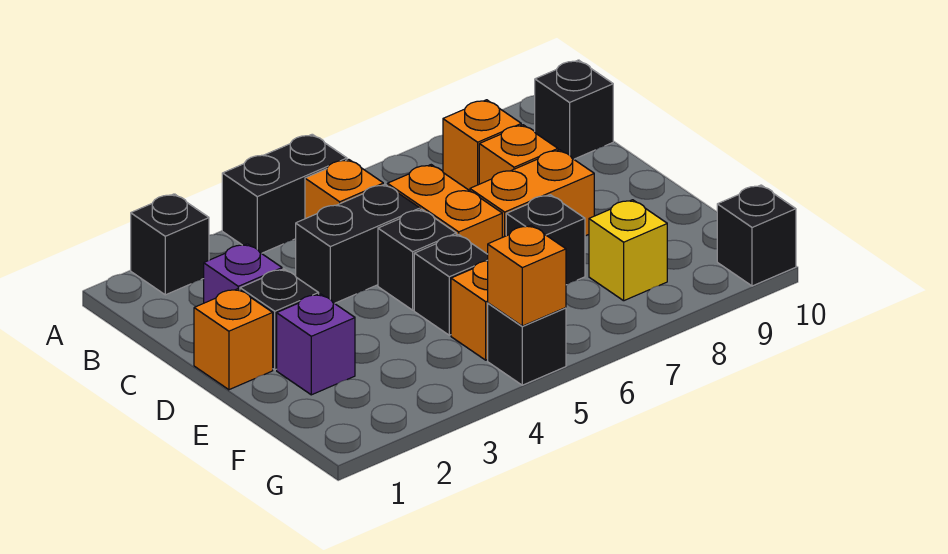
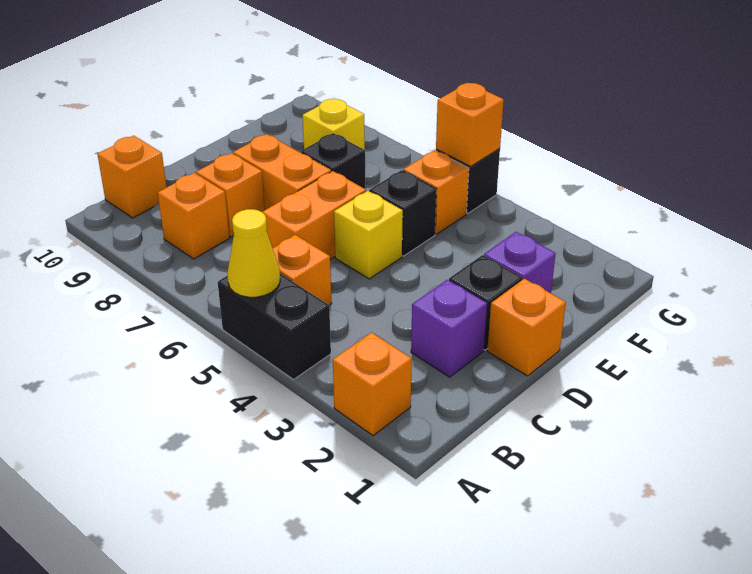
black 1x1 brick [131,194,209,295] -> orange 1x1 brick [333,333,412,436]
none -> yellow 1x1 cone [227,209,280,297]
black 1x1 brick [535,60,613,159] -> orange 1x1 brick [97,136,167,218]
black 1x2 brick [296,184,420,303] -> none
black 1x1 brick [378,209,456,310] -> yellow 1x1 brick [334,191,403,279]
black 1x1 brick [717,185,796,286] -> none

